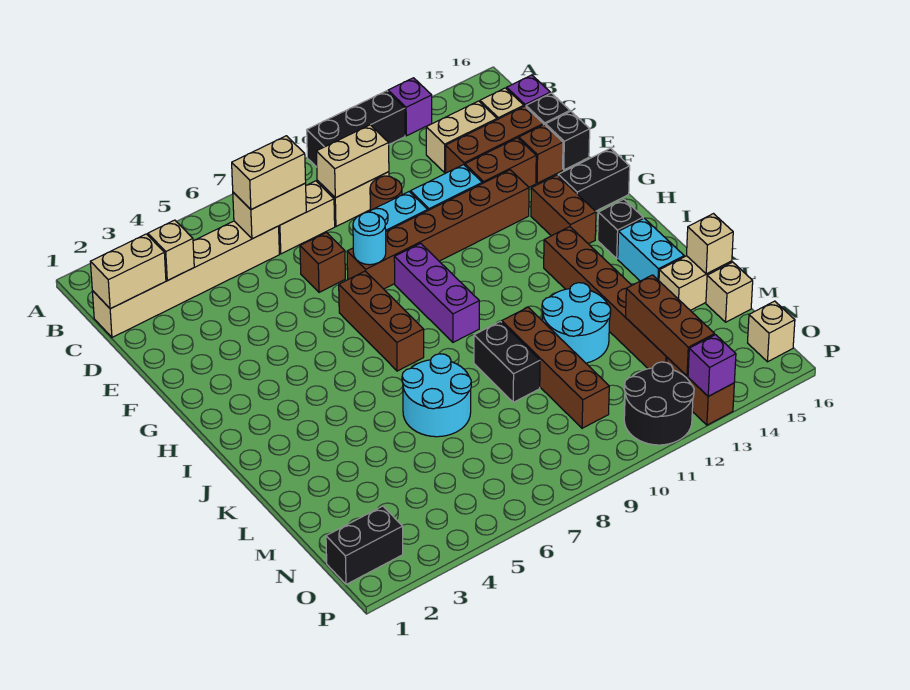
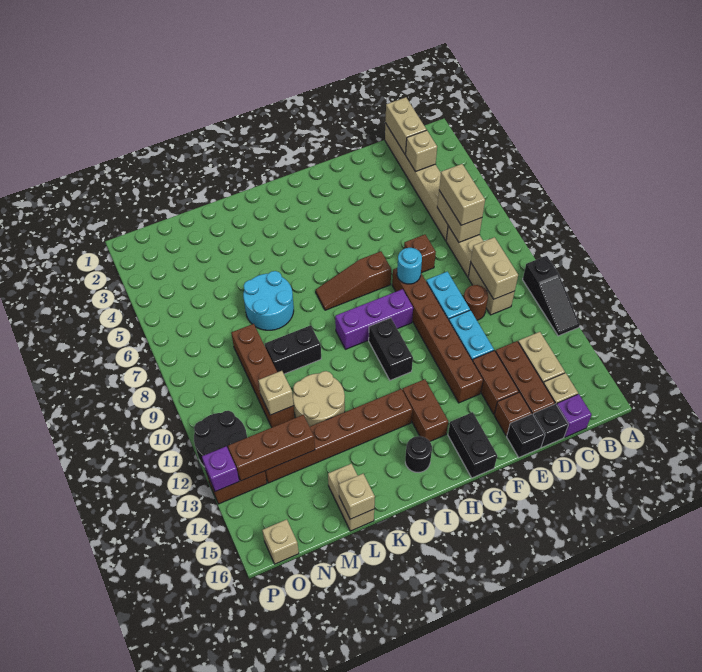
black 1x3 brick [307,91,405,167] -> black 1x3 slope [523,256,580,336]
purple 1x1 brick [388,78,432,136] -> none
brown 1x3 brick [339,271,424,371] -> brown 1x3 slope [316,251,391,310]
brown 1x2 brick [531,175,596,244] -> brown 1x2 brick turned to [402,379,448,441]
black 1x1 brick [598,199,643,259] -> black 1x1 round brick [405,436,432,473]
cyan 1x2 brick [618,218,684,281] -> none
brown 1x4 brick [502,307,609,428] -> brown 1x4 brick turned to [231,324,295,427]
cyan 2x2 round brick [542,283,611,363] -> tan 2x2 round brick [293,371,345,427]
tan 1x1 brick [706,262,753,322] -> tan 1x1 brick moved to [258,371,294,415]
black 1x2 brick [326,506,403,584] -> black 1x2 brick moved to [369,318,413,380]

